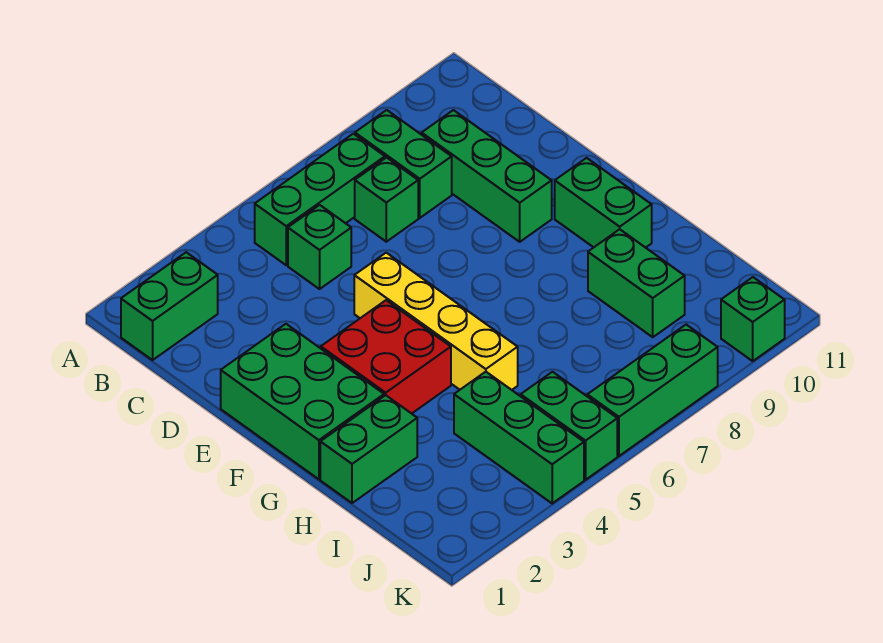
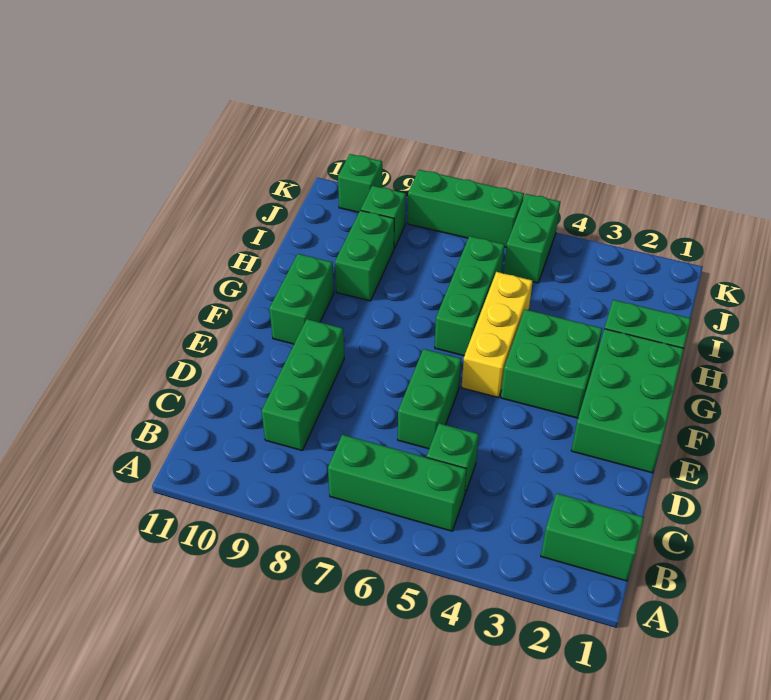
green 1x2 brick [355,110,452,218] -> green 1x2 brick moved to [398,349,461,449]
green 1x1 brick [355,158,418,242] -> green 1x1 brick moved to [361,186,406,248]
yellow 1x4 brick [354,253,518,390] -> yellow 1x3 brick [462,272,533,398]
red 2x2 brick [321,300,451,414] -> green 2x2 brick [501,309,602,418]
green 1x3 brick [454,372,584,503] -> green 1x3 brick moved to [435,236,504,356]

